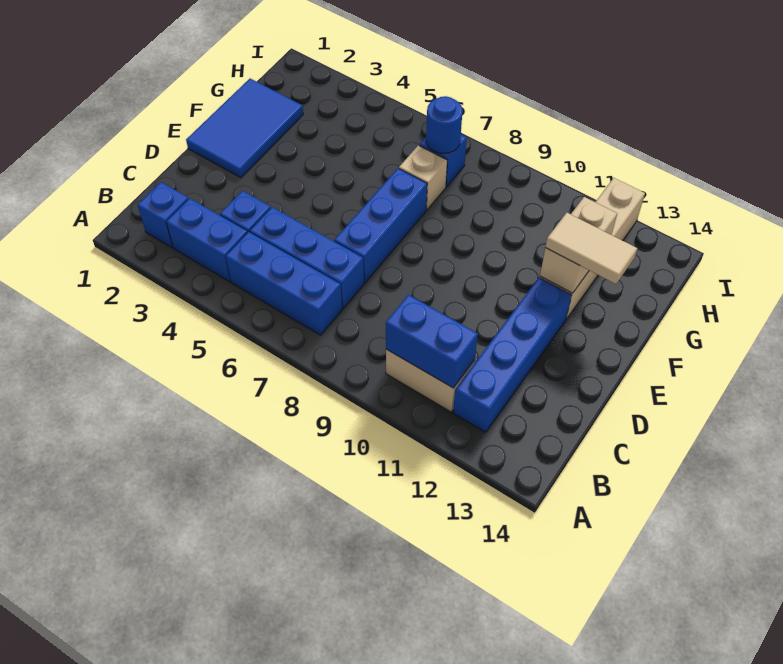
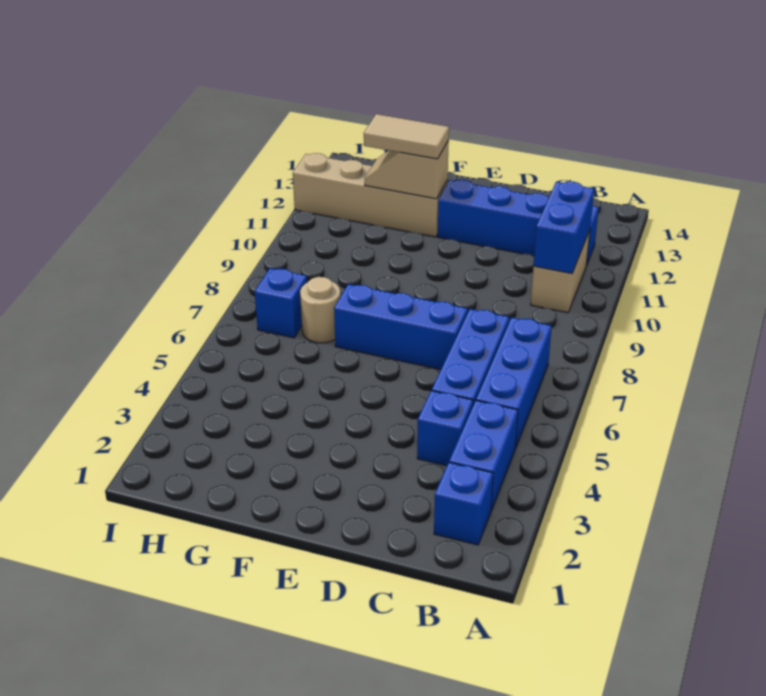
blue 2x3 tile [186,79,303,178] -> none
tan 1x2 brick [540,197,617,293] -> tan 1x2 slope [365,141,449,199]
tan 1x2 tile [545,213,637,284] -> tan 1x2 tile turned to [364,114,449,159]
tan 1x1 brick [399,145,447,210] -> tan 1x1 round brick [300,277,341,343]
blue 1x1 round brick [426,96,463,153] -> none

